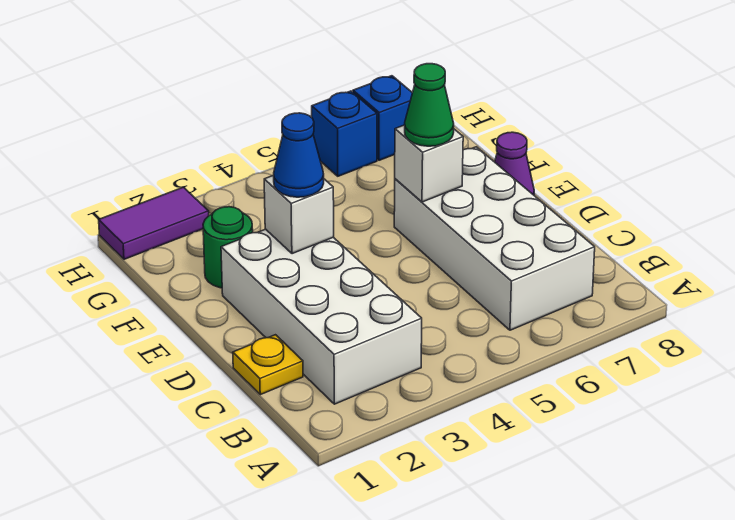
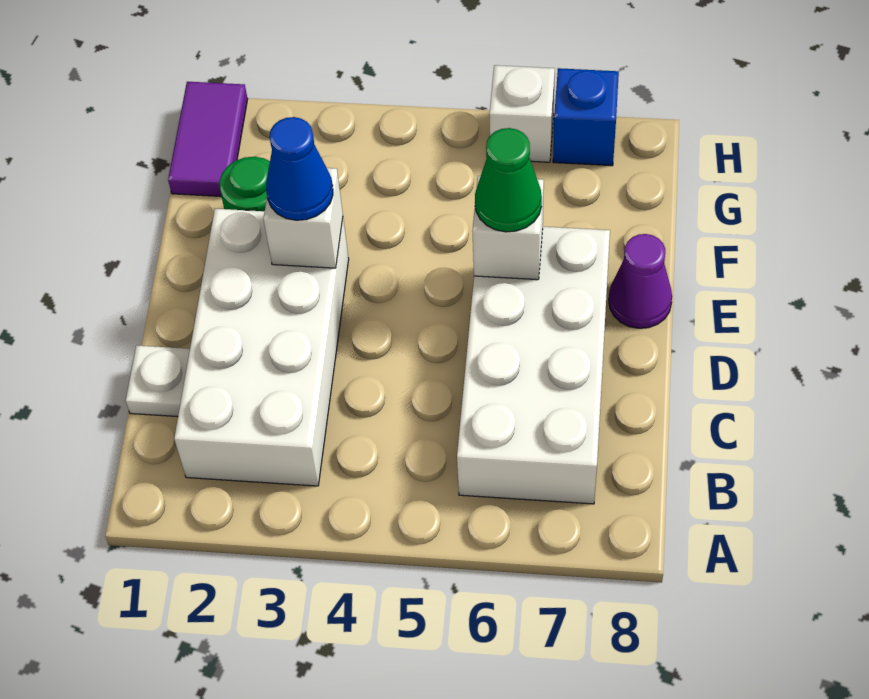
yellow 1x1 plate [233,335,303,395] -> white 1x1 plate [126,345,190,417]
purple 1x2 tile [99,187,209,259] -> purple 1x2 tile turned to [168,82,248,196]
blue 1x1 brick [312,91,377,176] -> white 1x1 brick [489,65,555,162]

